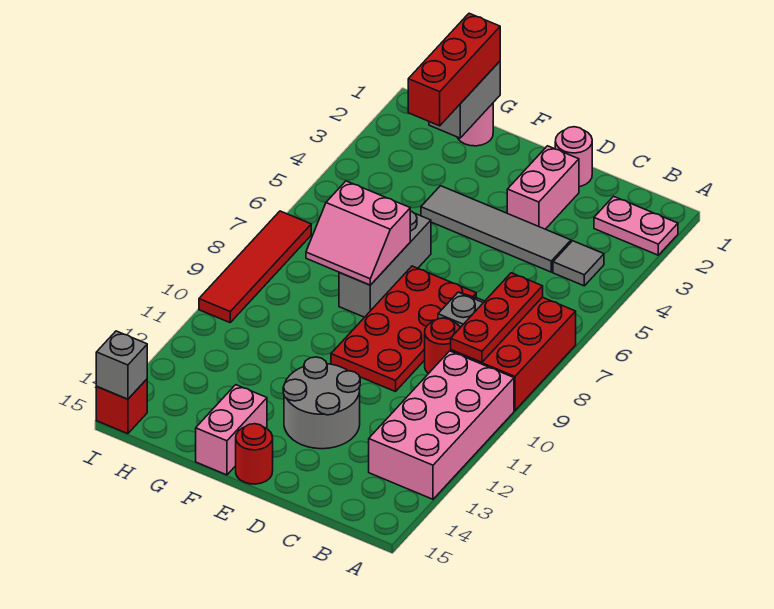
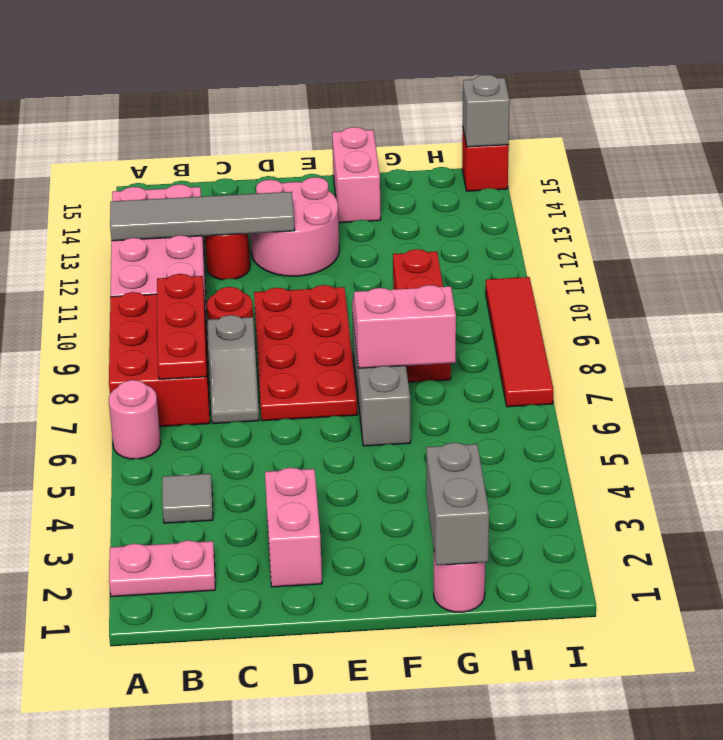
grey 1x4 tile [421,186,571,272] -> grey 1x4 tile moved to [110,192,295,241]
pink 1x1 round brick [555,127,592,187] -> pink 1x1 round brick moved to [109,380,161,459]
grey 2x2 round brick [283,357,360,449] -> pink 2x2 round brick [250,177,339,276]
red 1x1 round brick [236,424,273,484] -> red 1x1 round brick moved to [205,234,250,280]
red 1x3 brick [408,13,500,126] -> red 1x3 brick moved to [393,249,451,382]

